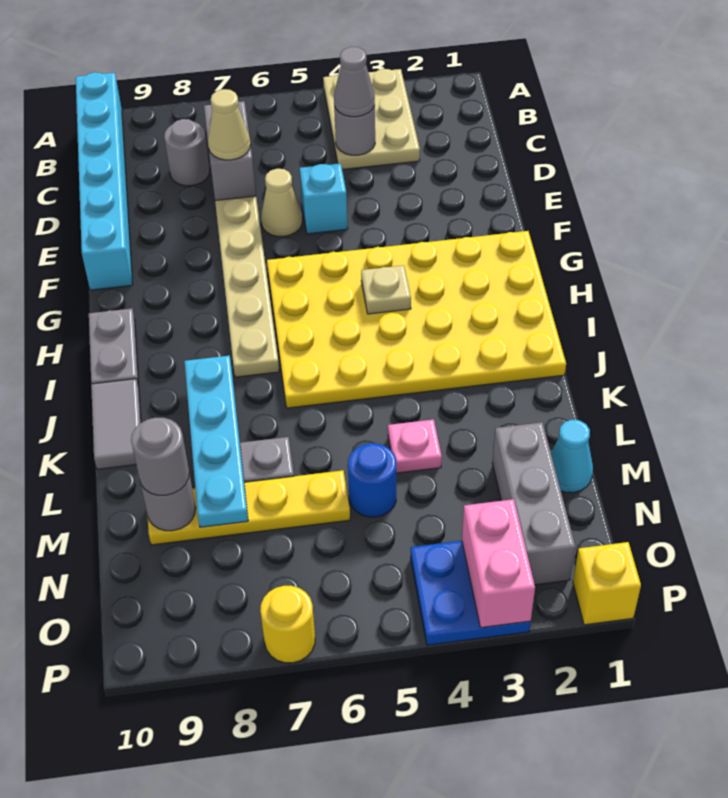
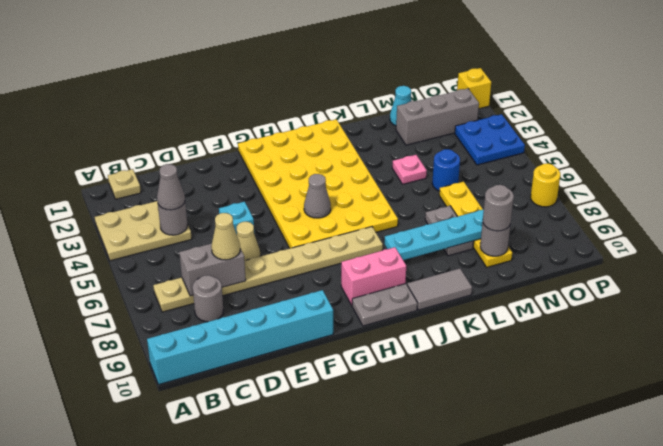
tan 1x1 plate [361,265,411,314] -> tan 1x1 plate moved to [108,169,141,199]
none -> grey 1x1 cone [304,174,331,218]
pink 1x2 brick [462,499,535,628] -> pink 1x2 brick moved to [341,247,406,305]

